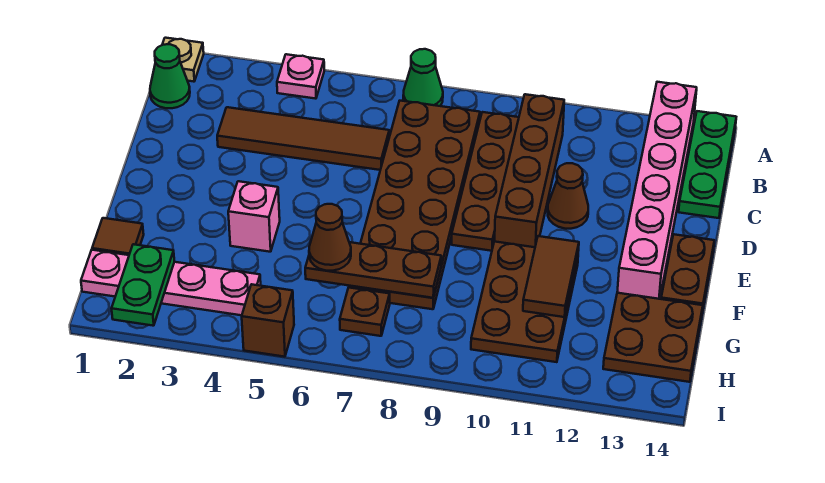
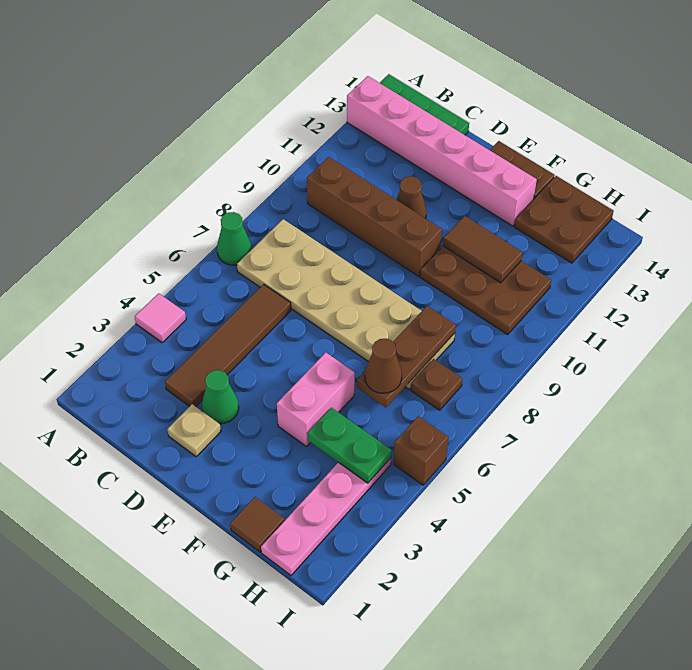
tan 1x1 plate [162,38,204,82] -> tan 1x1 plate moved to [167,404,221,457]
pink 1x1 plate [277,54,324,99] -> pink 1x1 tile [135,293,186,343]
green 1x1 cone [150,44,190,108] -> green 1x1 cone moved to [202,370,239,424]
brown 2x6 plate [349,101,480,309] -> tan 2x6 plate [237,219,455,389]
brown 1x4 plate [452,112,519,251] -> none
pink 1x1 brick [228,181,280,252] -> pink 1x2 brick [277,352,355,446]
green 1x2 plate [112,244,174,326] -> green 1x2 plate moved to [307,408,392,483]

